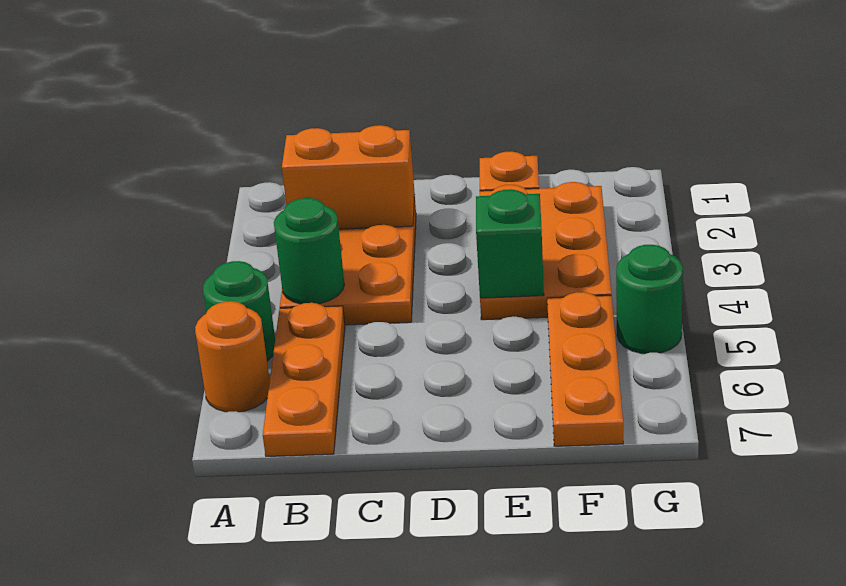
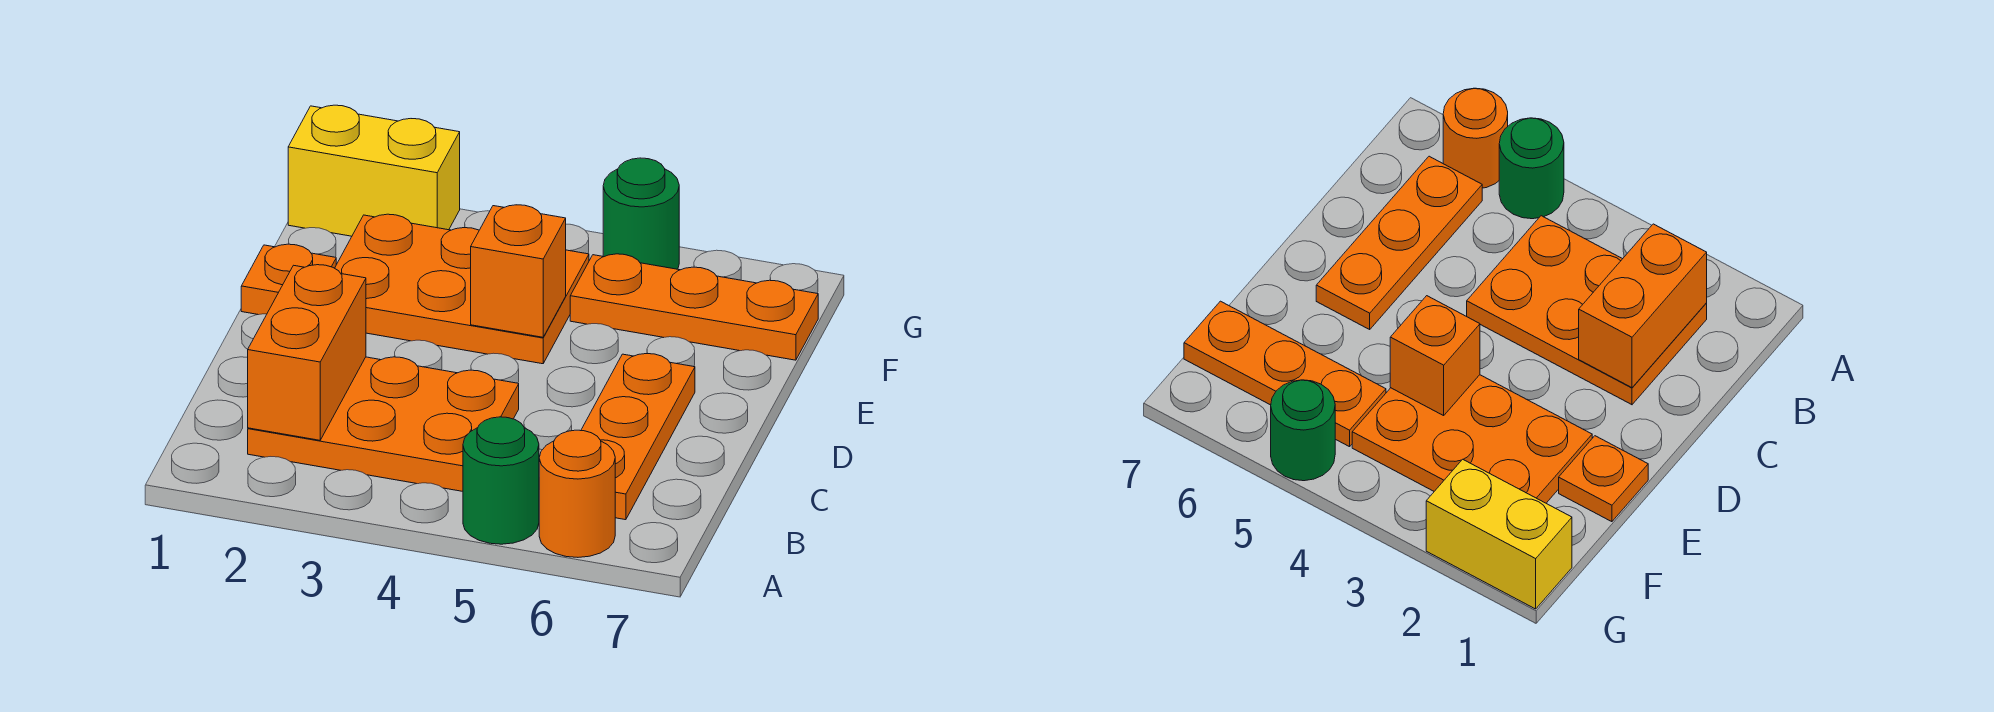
green 1x1 round brick [274,198,345,304] -> none
orange 1x3 plate [263,303,345,456] -> orange 1x3 plate turned to [581,354,695,520]
green 1x1 brick [476,189,544,298] -> orange 1x1 brick [471,205,566,337]
none -> yellow 1x2 brick [288,105,460,236]

